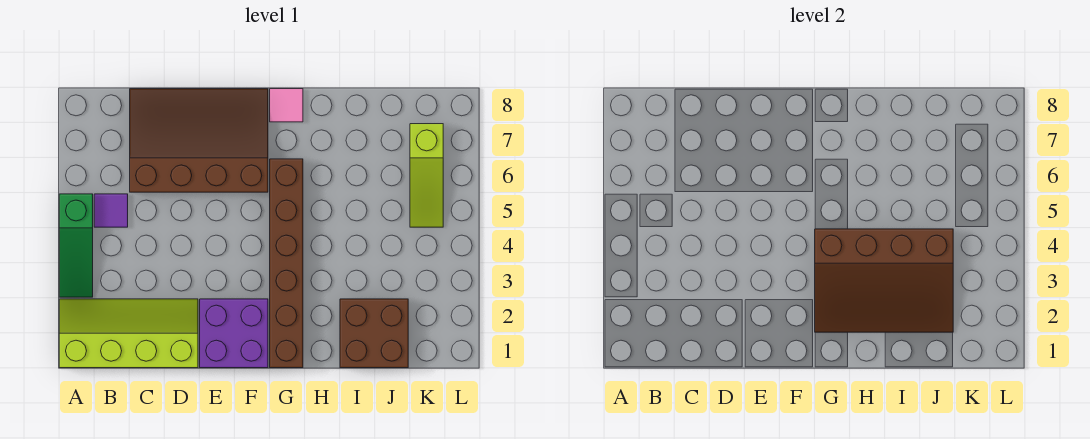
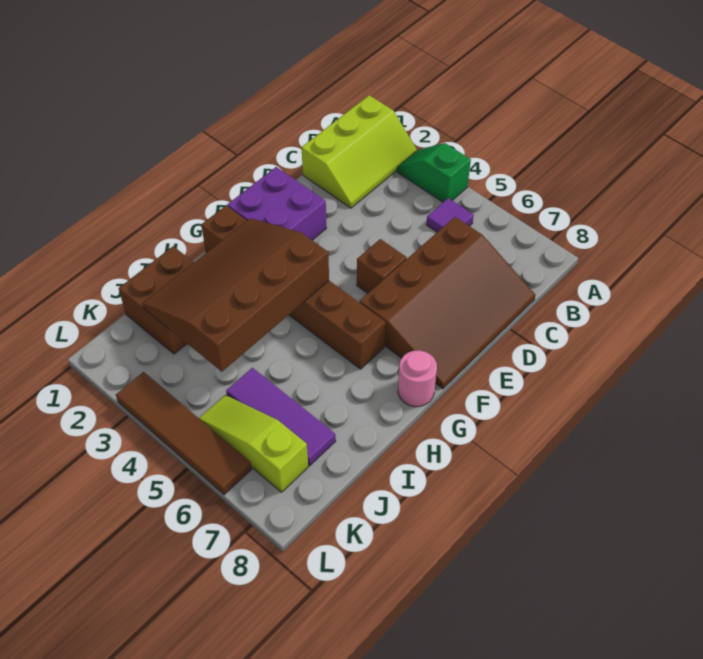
lime 2x4 slope [59,299,198,368] -> lime 2x3 slope [302,95,417,208]
green 1x3 slope [59,194,93,297] -> green 1x2 slope [397,143,471,202]
none -> brown 1x1 brick [357,239,407,293]
pink 1x1 tile [270,89,303,122] -> pink 1x1 round brick [398,350,437,407]
none -> purple 1x3 tile [226,368,336,466]
none -> brown 1x4 tile [116,372,252,495]

